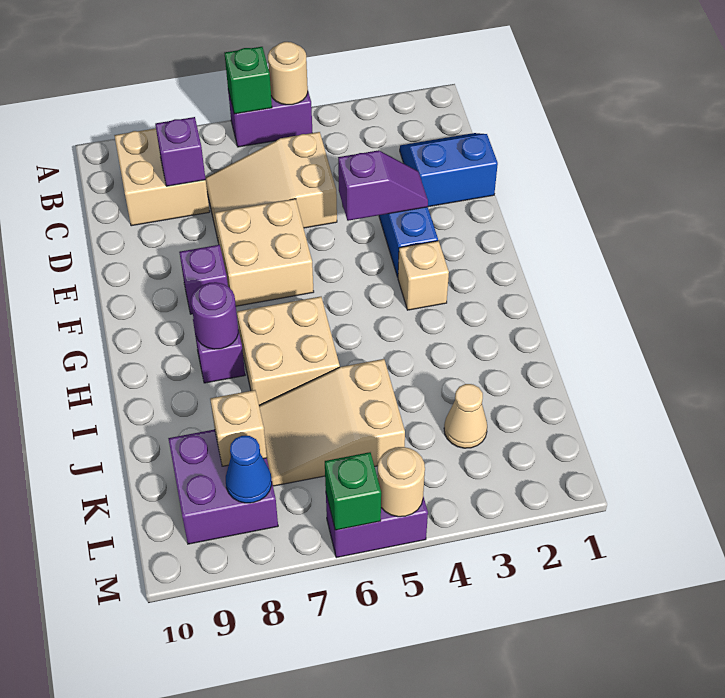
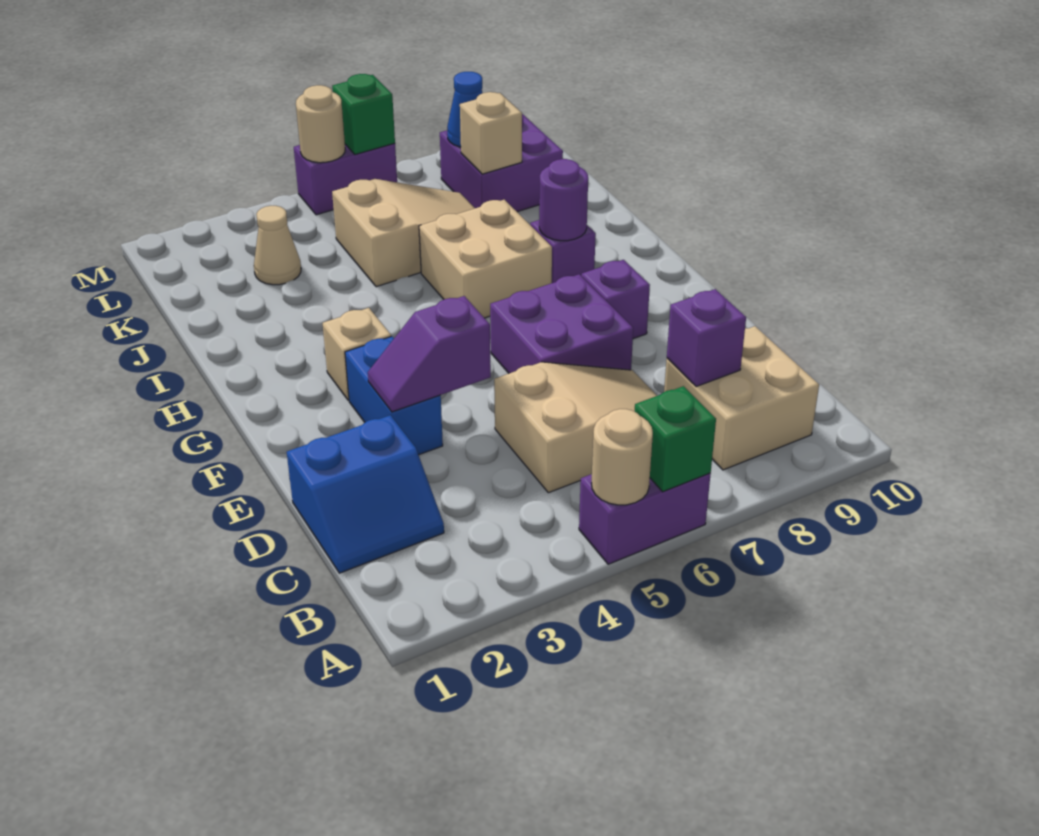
tan 2x2 brick [215,199,314,306] -> purple 2x2 brick [490,274,633,373]

